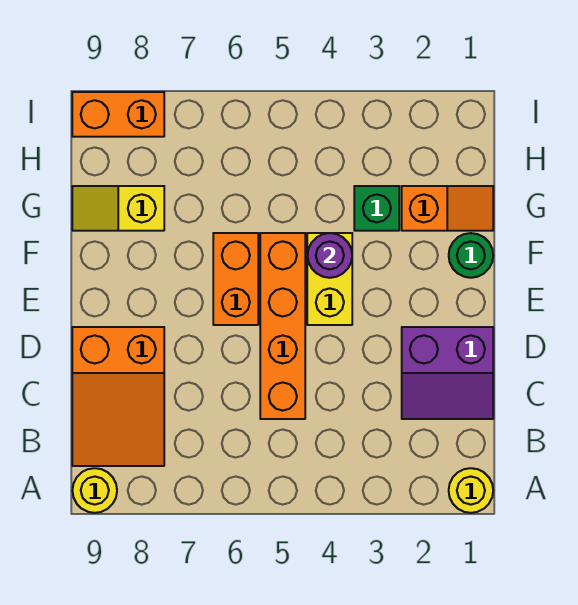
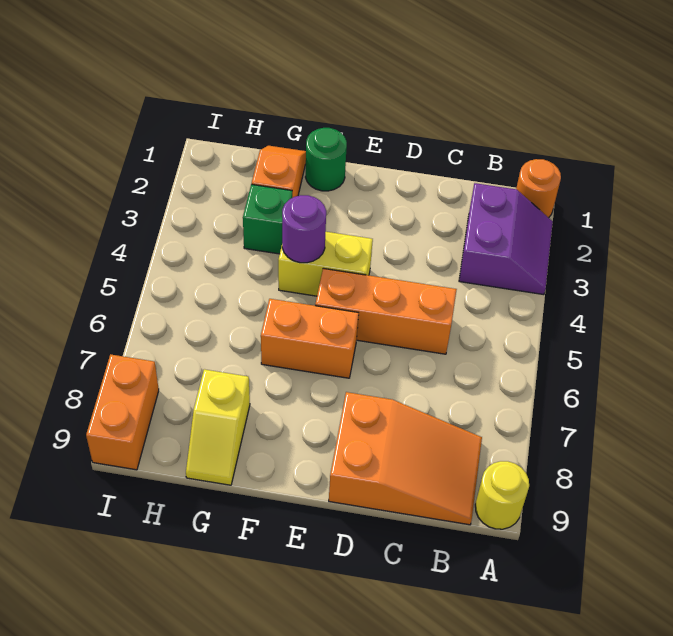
yellow 1x1 round brick [449,468,493,513] -> orange 1x1 round brick [516,159,561,218]
purple 2x2 slope [402,327,493,419] -> purple 2x2 slope moved to [459,183,553,295]
orange 1x4 brick [260,233,305,419] -> orange 1x3 brick [315,268,457,354]

